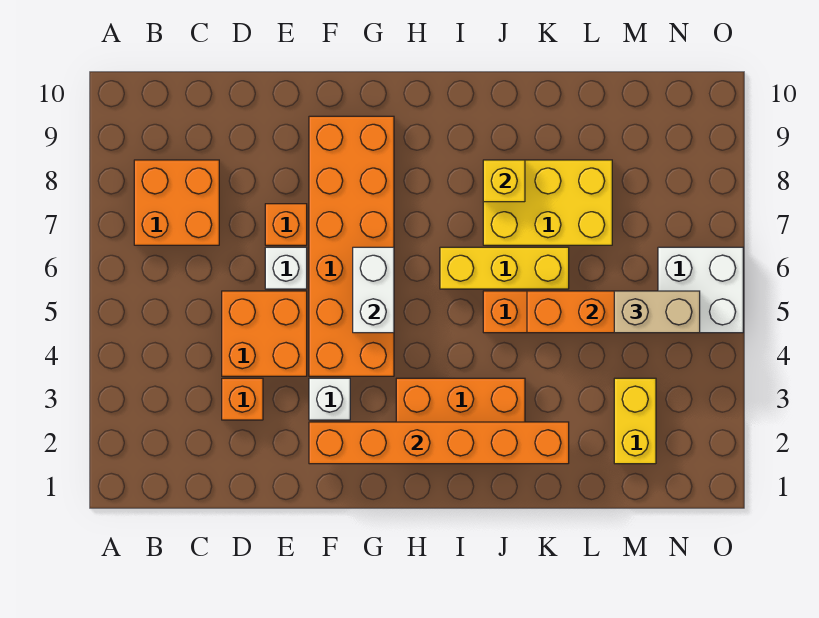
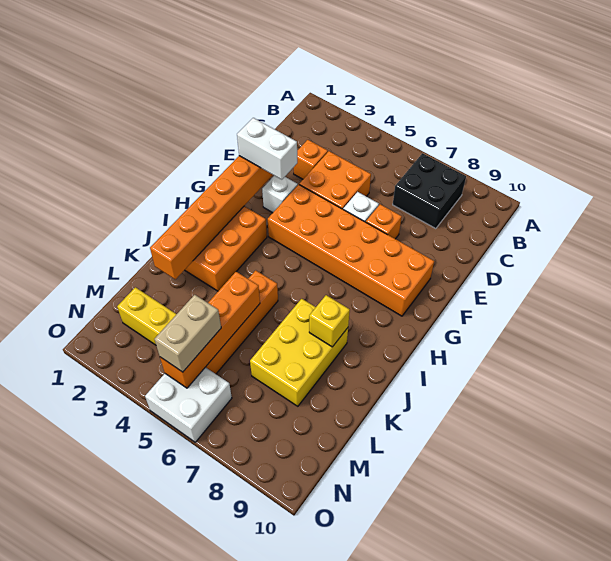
orange 2x2 brick [134,160,219,245] -> black 2x2 brick [393,153,466,229]
white 1x2 brick [353,247,394,333] -> white 1x2 brick moved to [237,118,297,180]
yellow 1x3 brick [440,247,569,289] -> none

